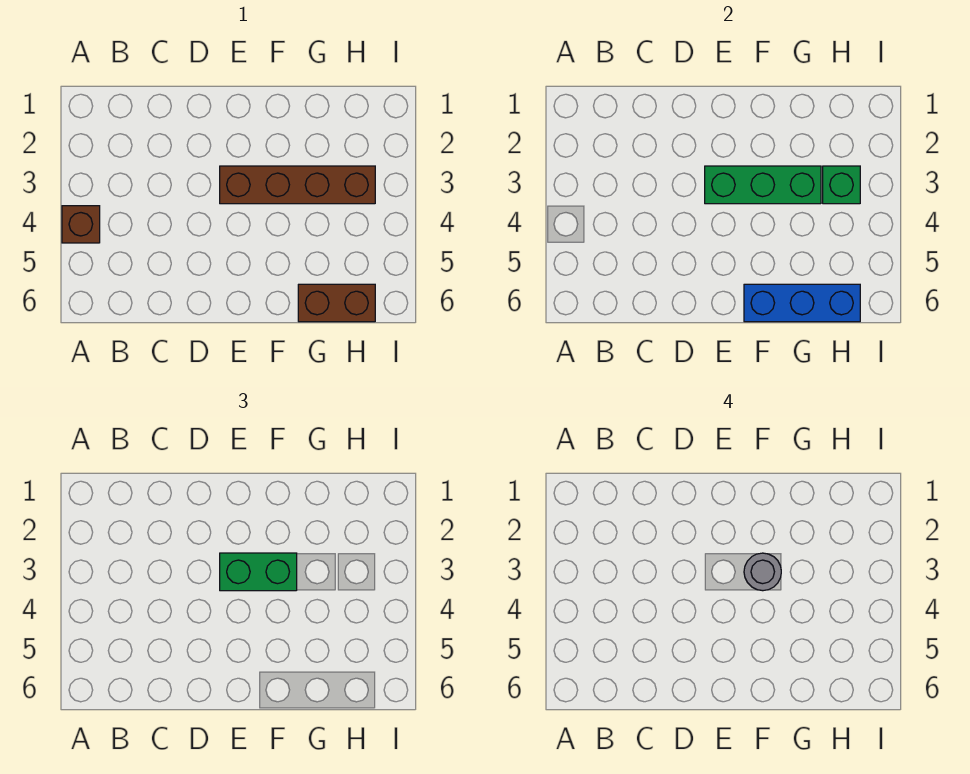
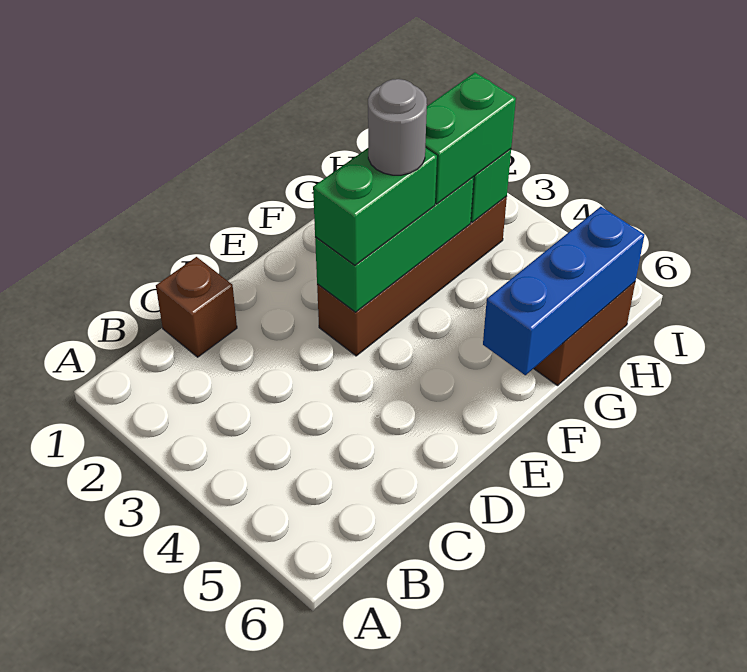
brown 1x1 brick [62,206,100,243] -> brown 1x1 brick moved to [156,257,237,357]
none -> green 1x2 brick [425,73,516,204]

